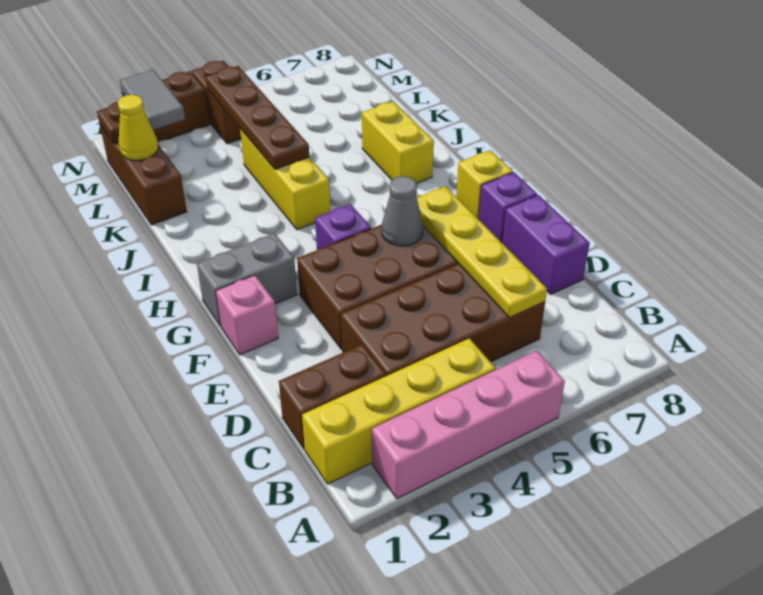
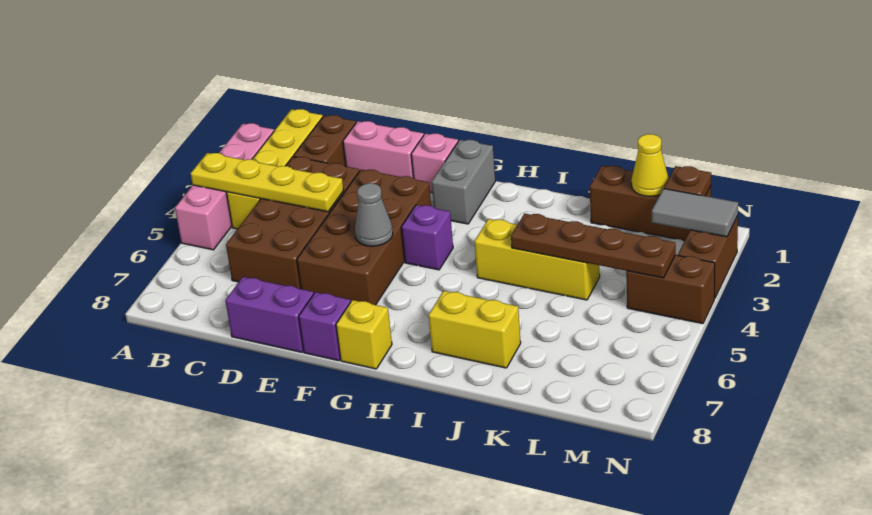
yellow 1x4 plate [417,186,547,317] -> yellow 1x4 plate moved to [191,153,344,212]
none -> pink 1x2 brick [343,121,424,178]

